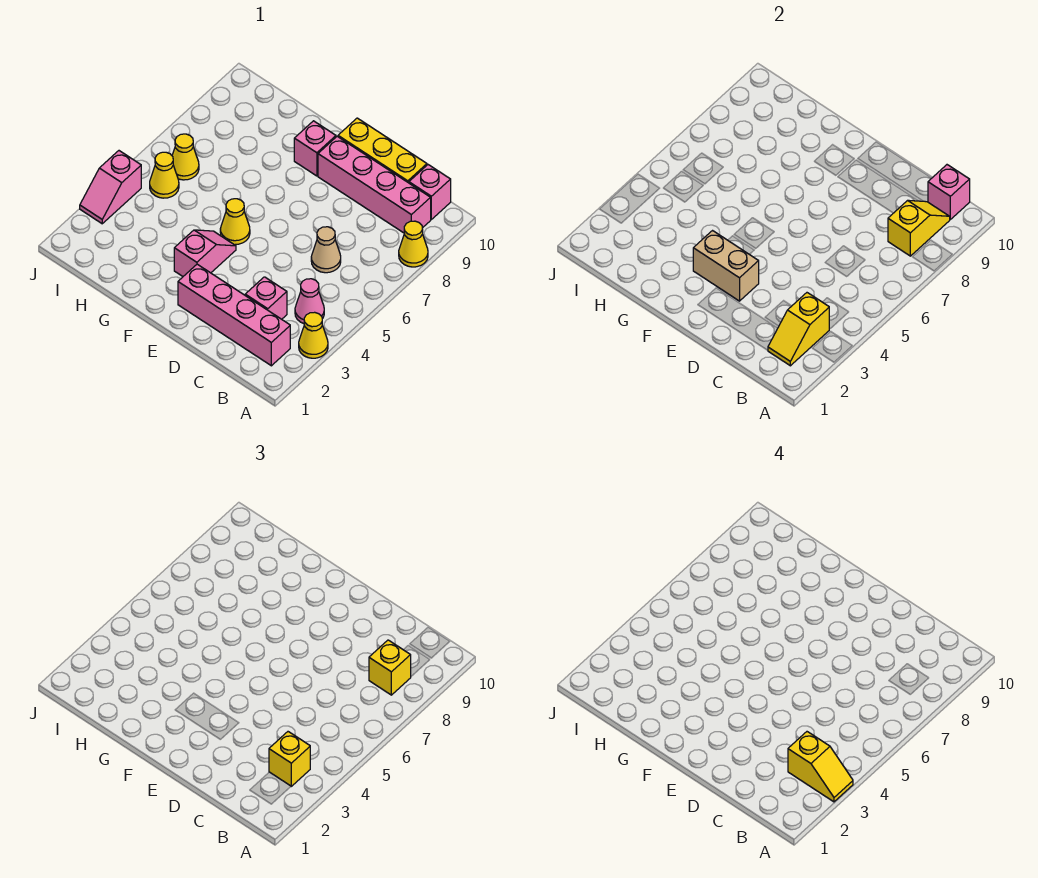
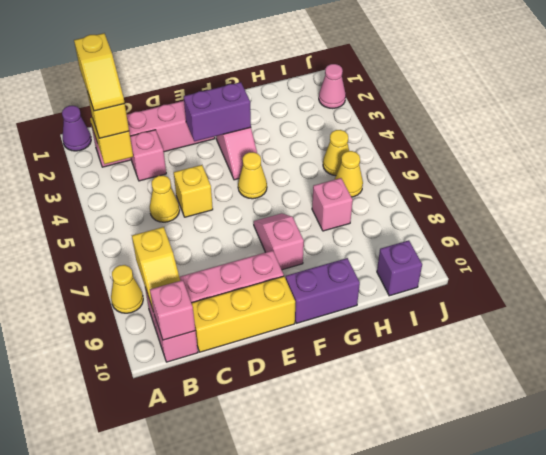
none -> purple 1x1 cone [62,106,91,151]
yellow 1x1 cone [299,312,328,358] -> yellow 1x1 cone moved to [150,175,180,222]
yellow 1x2 slope [788,732,853,802] -> yellow 1x2 slope turned to [74,33,125,111]
pink 1x1 cone [295,279,324,324] -> pink 1x1 cone moved to [319,64,346,108]
yellow 1x1 brick [369,640,411,695] -> yellow 1x1 brick moved to [174,165,213,217]
tan 1x1 cone [311,227,341,273] -> none
tan 1x2 brick [693,231,759,301] -> purple 1x2 brick [184,82,251,141]
pink 1x1 brick [294,121,336,176] -> pink 1x1 brick moved to [312,178,353,231]
none -> purple 1x2 brick [286,258,360,323]
none -> purple 1x1 brick [377,240,422,296]
pink 1x2 slope [80,151,141,224] -> pink 1x2 slope moved to [254,213,304,270]

